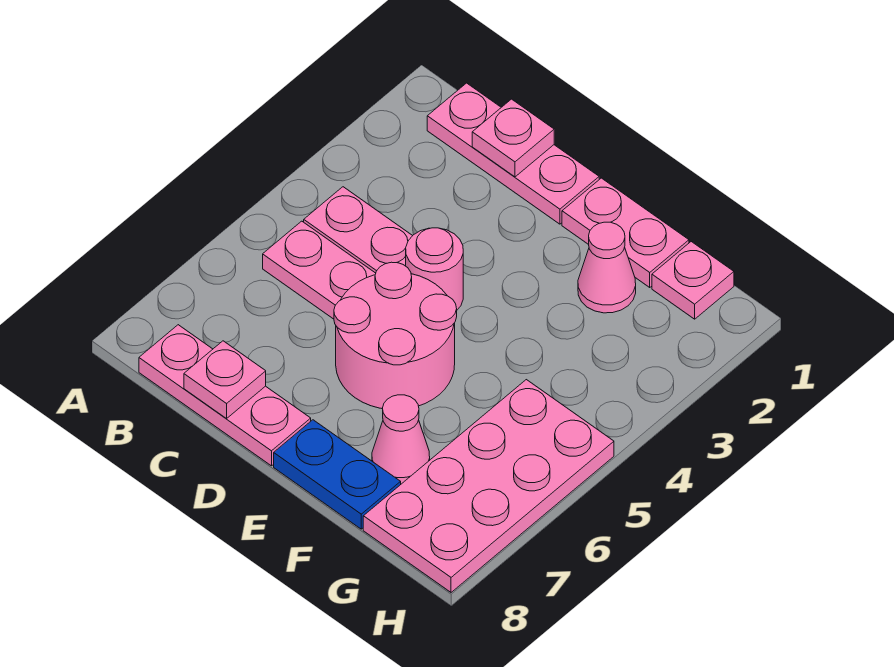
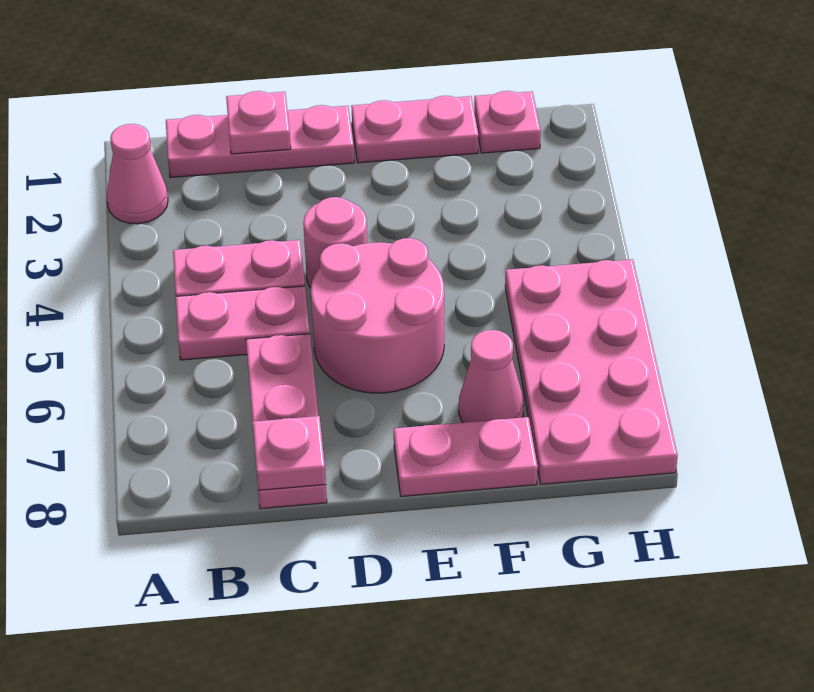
pink 1x3 plate [139,325,311,466] -> pink 1x3 plate turned to [246,334,327,509]
blue 1x2 plate [274,420,401,529] -> pink 1x2 plate [394,417,538,496]
pink 1x1 cone [578,222,636,313] -> pink 1x1 cone moved to [107,124,168,224]

